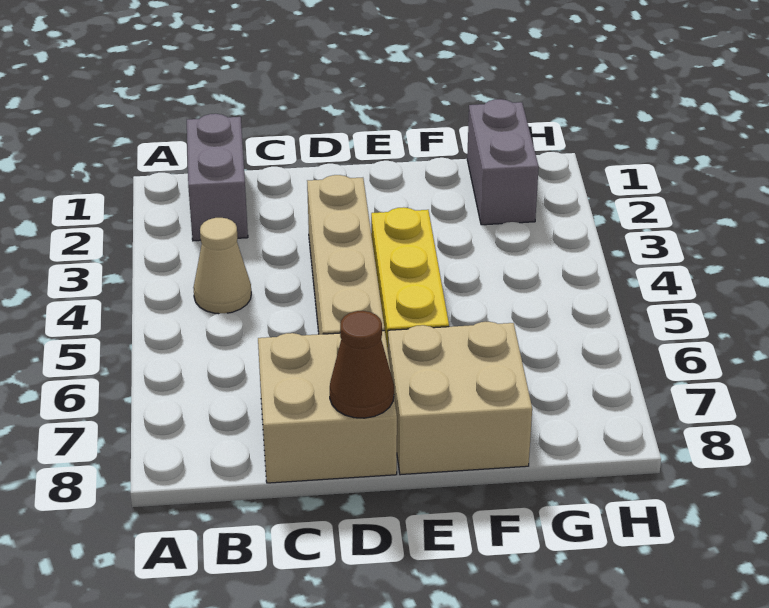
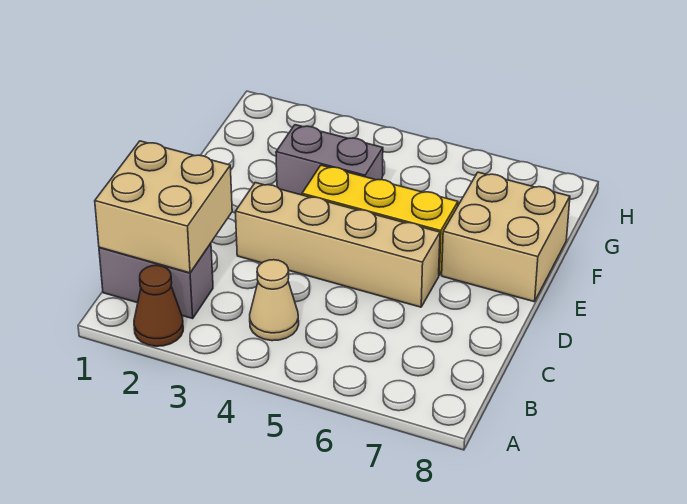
tan 2x2 brick [258,331,397,483] -> tan 2x2 brick moved to [95,141,232,273]
brown 1x1 cone [330,311,394,418] -> brown 1x1 cone moved to [134,265,183,346]
grey 1x2 brick [467,99,539,225] -> grey 1x2 brick moved to [276,125,383,195]

